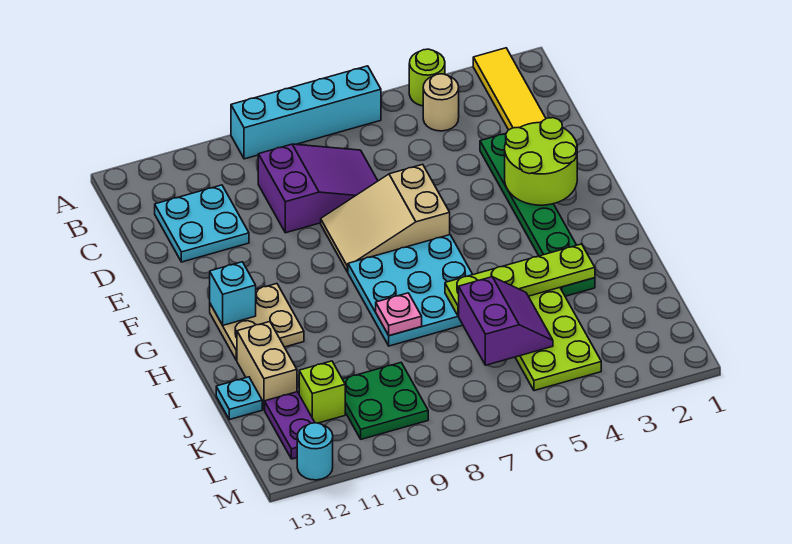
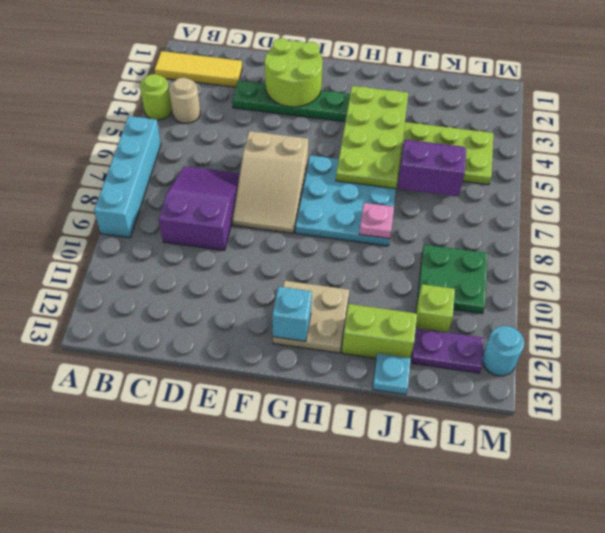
cyan 2x2 plate [155,185,249,262] -> none
lime 1x4 plate [445,244,595,316] -> lime 2x4 plate [336,86,408,189]
tan 1x2 brick [237,322,297,410] -> lime 1x2 brick [342,304,417,358]

